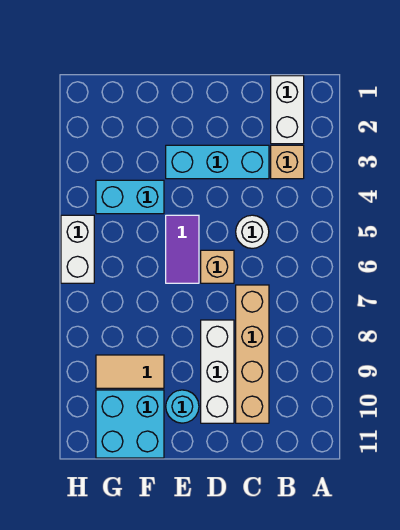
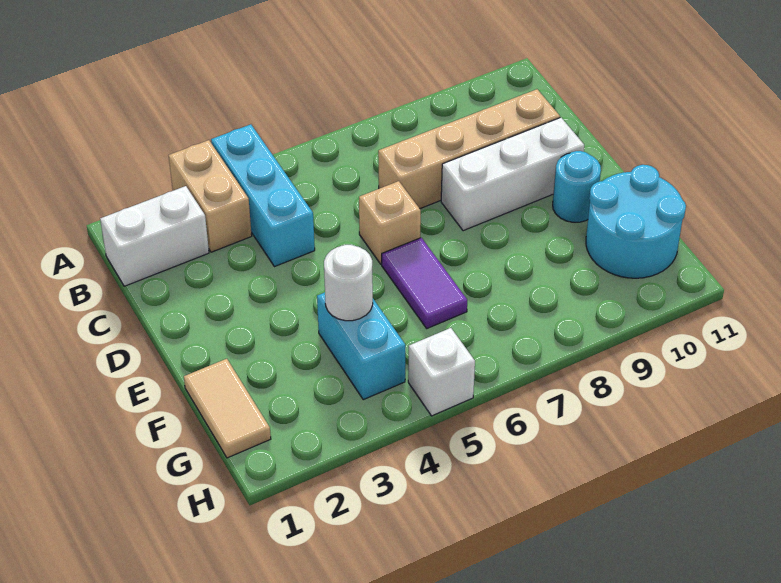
tan 1x1 brick [271,145,304,179] -> tan 1x2 brick [169,140,252,252]
cyan 1x3 brick [166,145,269,179] -> cyan 1x3 brick moved to [211,124,315,267]
white 1x1 round brick [236,215,269,248] -> white 1x1 round brick moved to [324,245,373,321]
purple 1x2 tile [166,215,199,283] -> purple 1x2 tile turned to [382,238,467,328]
tan 1x2 tile [96,355,164,388] -> tan 1x2 tile moved to [184,359,271,458]
cyan 2x2 brick [96,390,164,458] -> cyan 2x2 round brick [586,165,686,278]
white 1x2 brick [61,215,94,283] -> white 1x1 brick [408,328,475,416]

